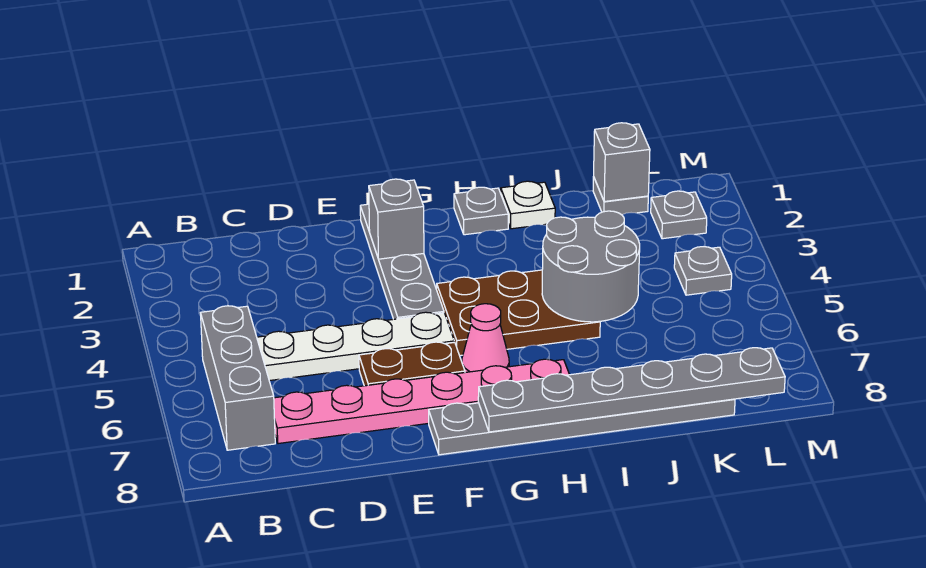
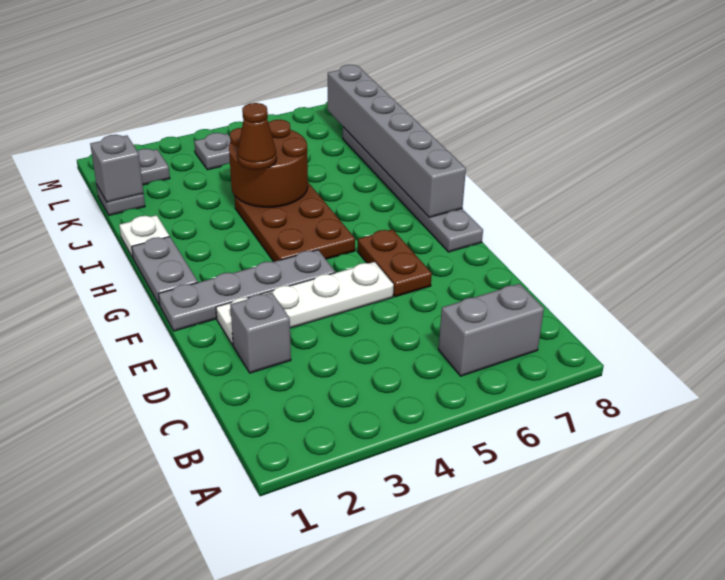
grey 1x3 brick [201,306,275,450] -> grey 1x2 brick [439,284,544,376]
white 1x4 plate [257,312,454,381] -> white 1x4 plate turned to [216,262,394,345]
pink 1x6 plate [274,359,569,444] -> none
grey 1x1 brick [369,179,424,259] -> grey 1x1 brick moved to [230,293,291,373]
pink 1x1 cone [462,304,509,372] -> none
grey 1x6 plate [478,348,785,432] -> grey 1x6 brick [328,65,466,217]
grey 1x1 plate [454,187,508,235] -> grey 1x2 plate [132,236,198,305]
grey 2x2 round brick [542,211,640,322] -> brown 2x2 round brick [229,120,308,207]
none -> brown 1x1 cone [237,103,277,170]

